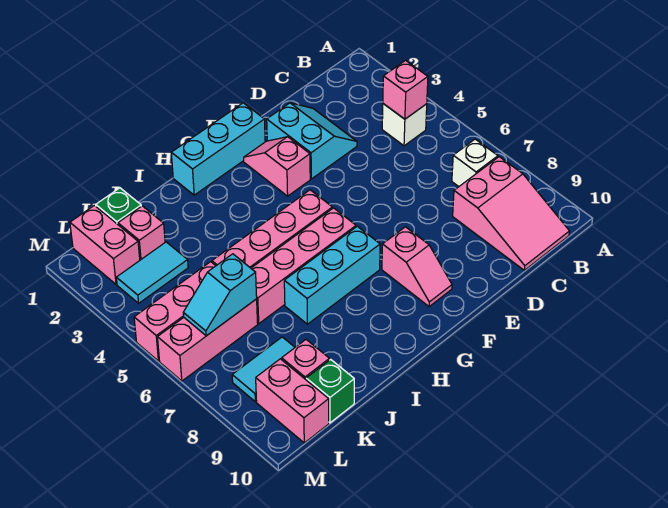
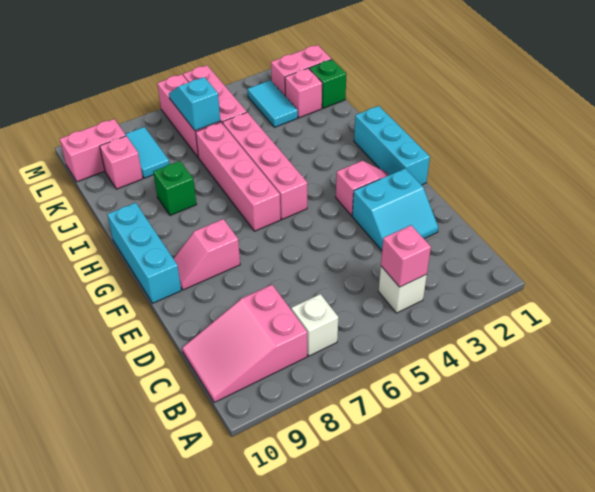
cyan 1x3 brick [284,226,380,324] -> cyan 1x3 brick moved to [107,203,181,303]
green 1x1 brick [306,359,354,423] -> green 1x1 brick moved to [153,161,197,215]

